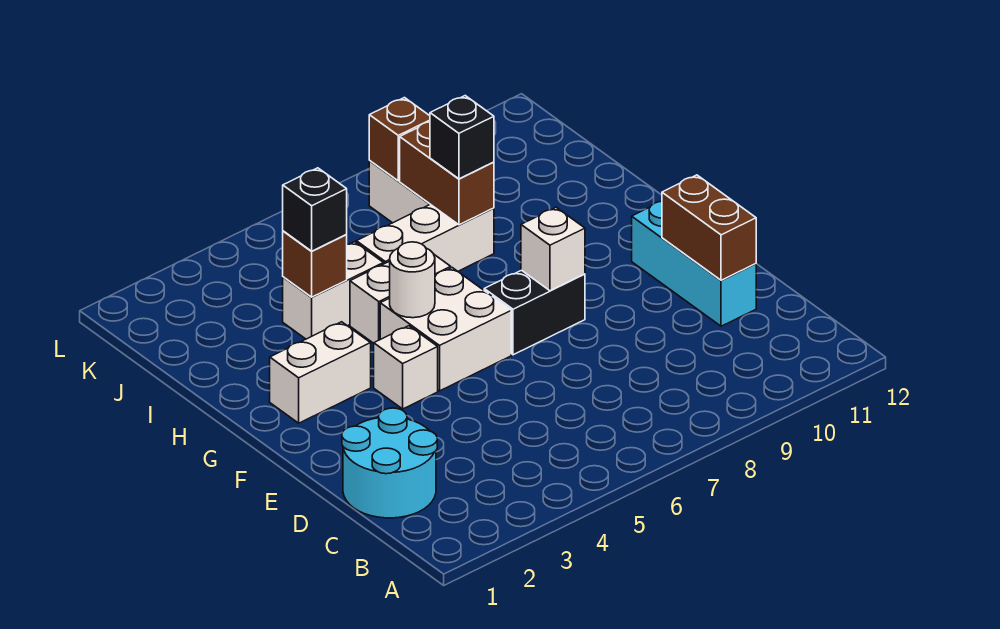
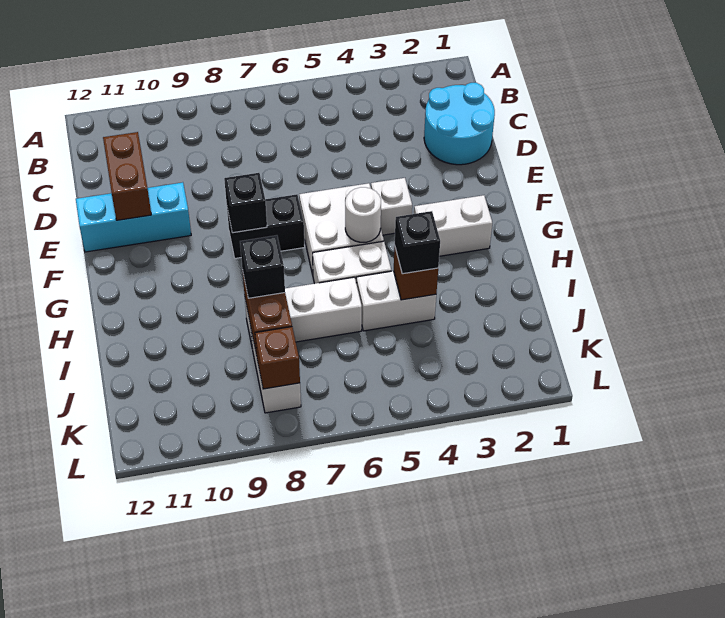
cyan 1x3 brick [632,202,756,326] -> cyan 1x3 brick turned to [76,182,191,252]
white 1x1 brick [521,207,585,291] -> black 1x1 brick [224,173,267,233]

